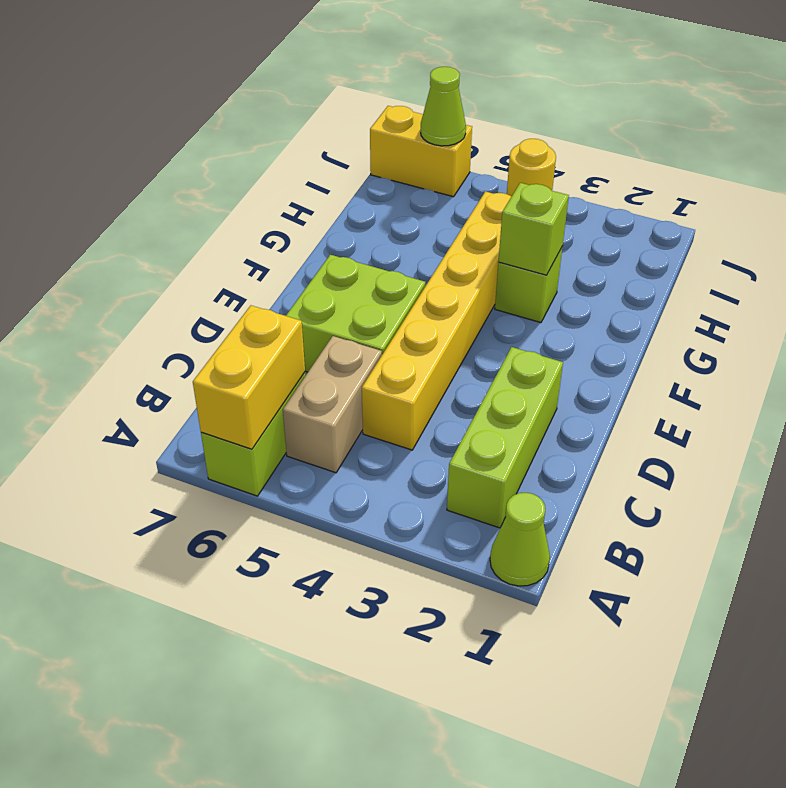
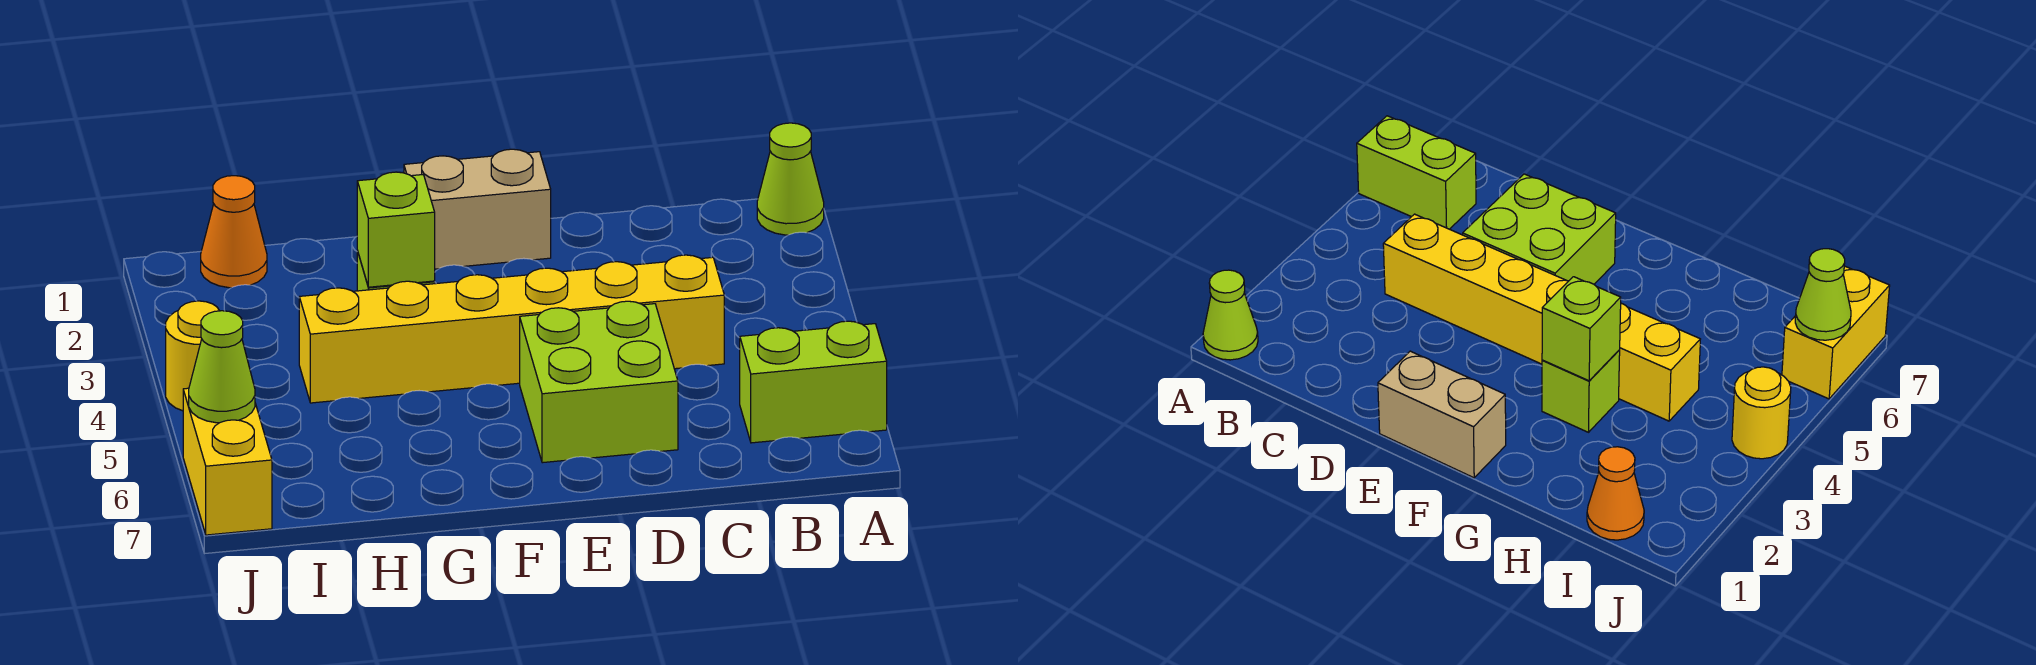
yellow 1x2 brick [193,305,305,449] -> none
lime 1x3 brick [447,347,563,528] -> none
tan 1x2 brick [283,336,382,473] -> tan 1x2 brick moved to [404,149,551,269]
none -> orange 1x1 cone [201,176,267,288]

